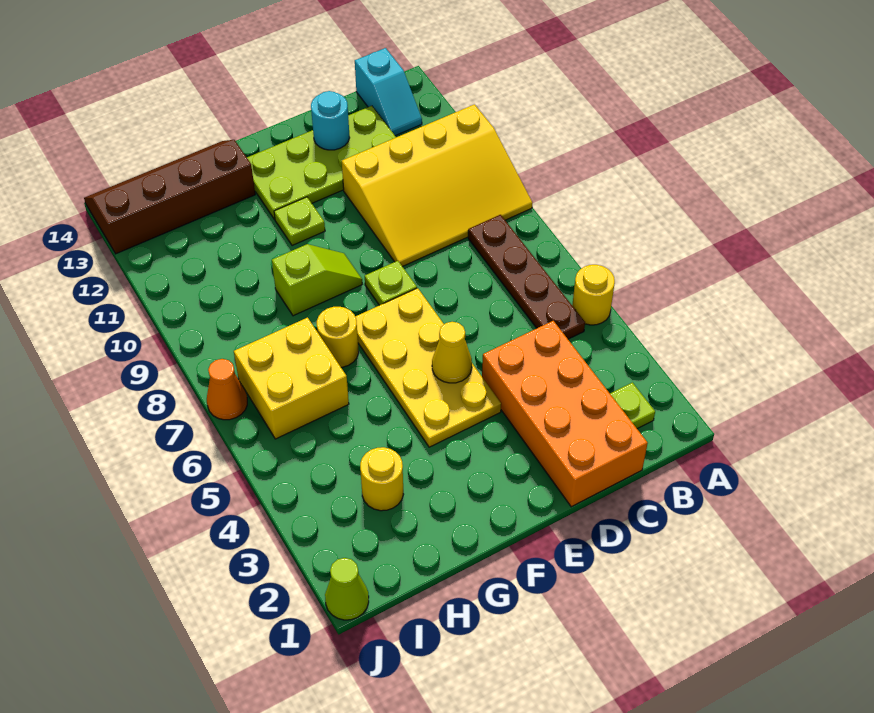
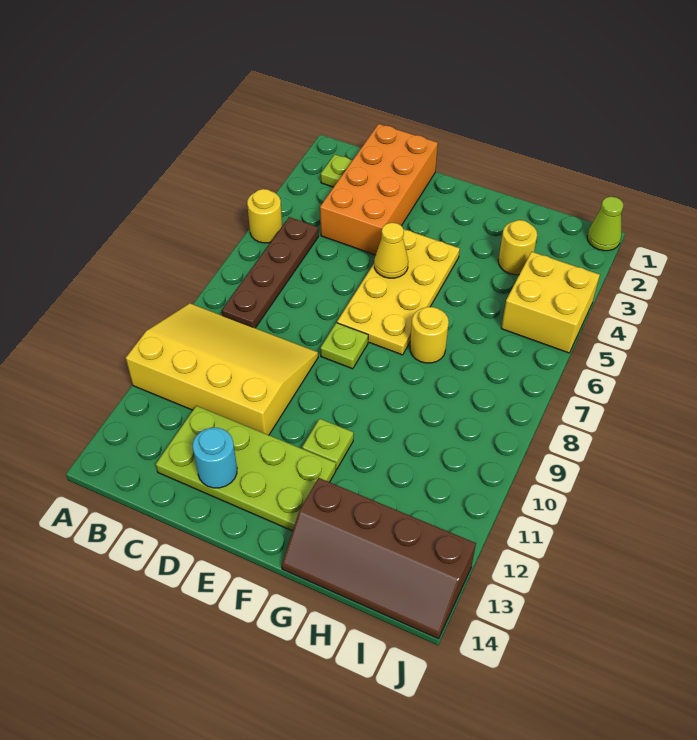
cyan 1x2 slope [355,48,422,136] -> none
lime 1x2 slope [272,244,362,316] -> none
yellow 2x2 brick [234,317,349,439] -> yellow 2x2 brick moved to [501,252,600,353]
orange 1x1 cone [207,359,247,420] -> none

